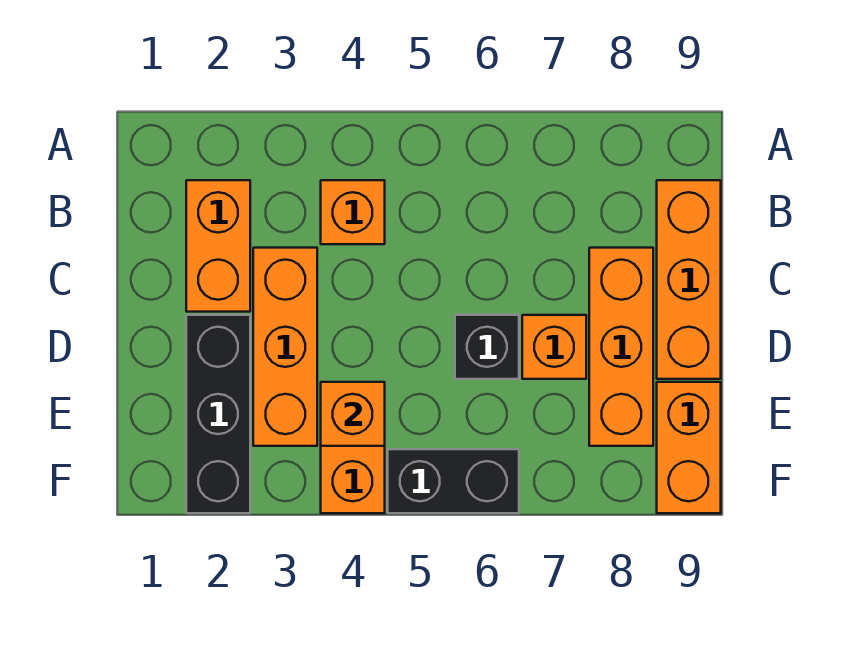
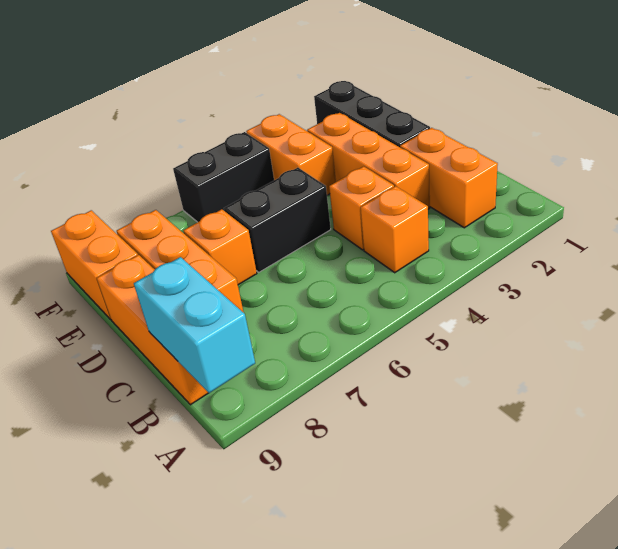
none -> cyan 1x2 brick [134,257,255,393]
black 1x1 brick [455,315,519,379] -> black 1x2 brick [224,168,331,272]
orange 1x1 brick [321,382,385,446] -> orange 1x1 brick moved to [329,166,394,250]

